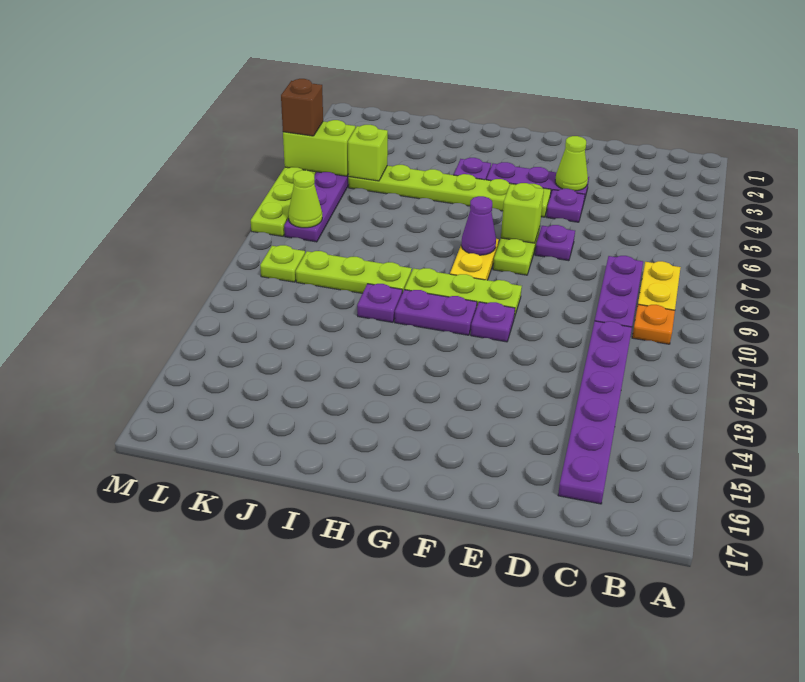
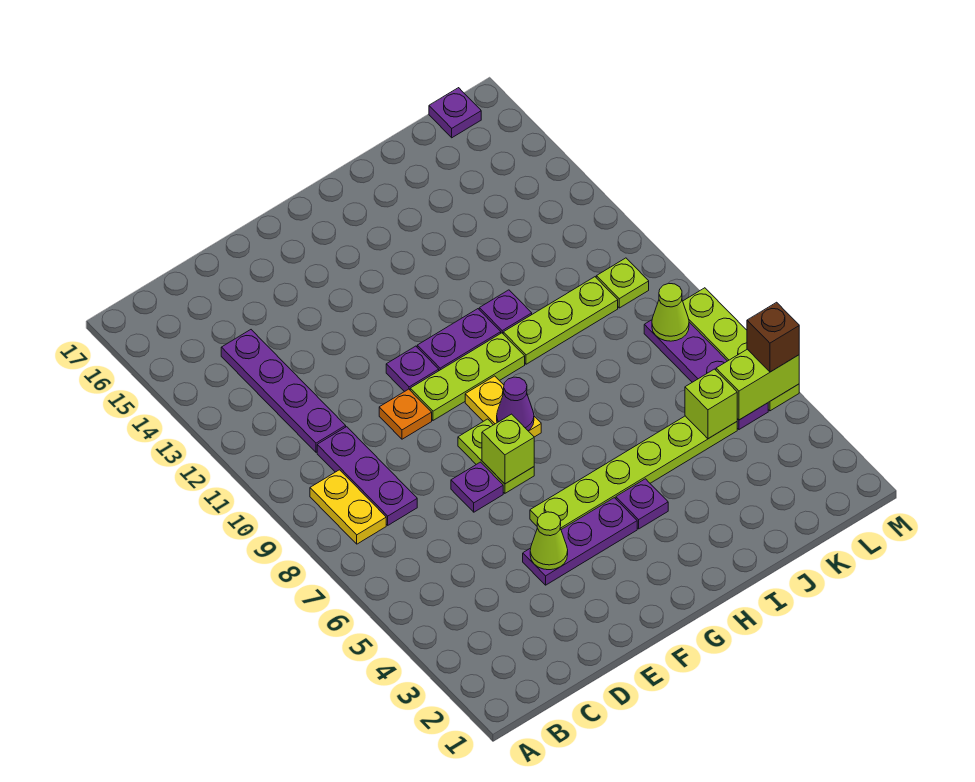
orange 1x1 plate [632,304,675,344] -> orange 1x1 plate moved to [379,389,432,439]
purple 1x6 plate [558,321,632,504] -> purple 1x4 plate [221,330,346,452]
purple 1x1 plate [547,189,585,222] -> purple 1x1 plate moved to [429,88,481,138]

